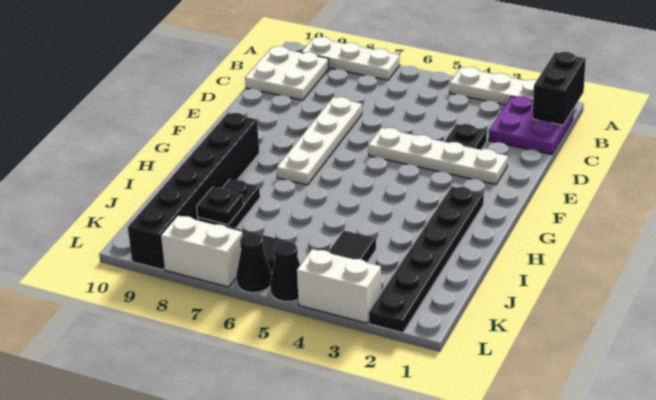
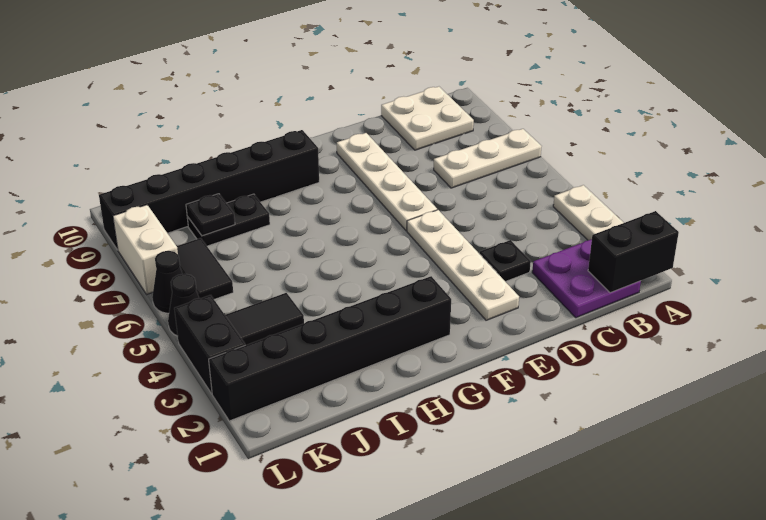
white 1x3 plate [302,37,400,80] -> white 1x3 plate turned to [434,129,542,188]
white 1x4 plate [277,97,362,185] -> white 1x4 plate turned to [337,133,437,231]
black 1x6 plate [369,187,484,333] -> black 1x6 brick [209,276,451,421]
white 1x2 brick [297,249,381,323] -> black 1x2 brick [174,295,245,394]

